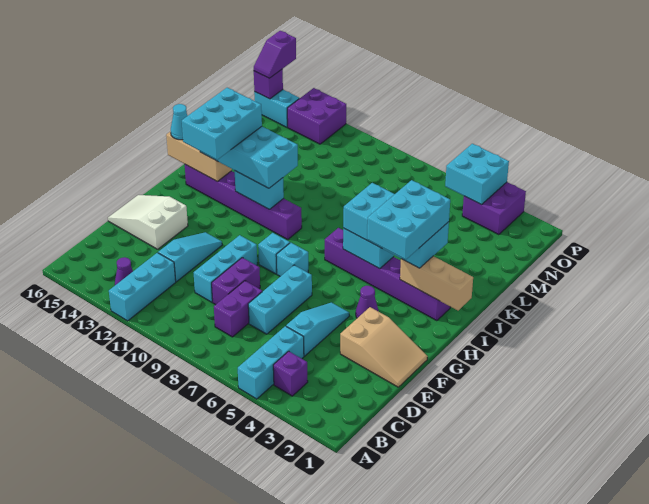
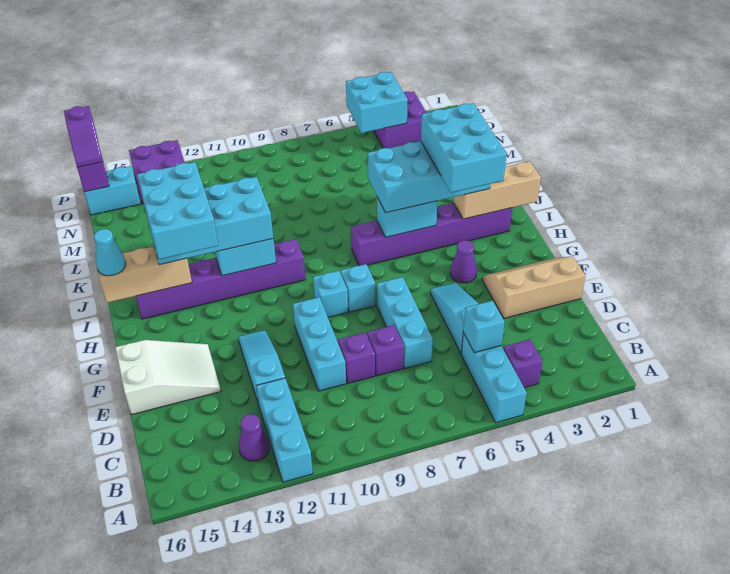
none -> cyan 1x1 brick [463,300,504,353]
purple 1x2 brick [214,281,262,337] -> purple 1x1 brick [367,325,404,376]
purple 1x2 brick [212,258,260,305] -> purple 1x1 brick [338,332,375,383]
tan 2x3 slope [340,307,428,387] -> tan 2x3 slope turned to [482,257,585,318]
white 2x3 slope [108,195,188,249] -> white 2x3 slope turned to [115,340,221,415]

